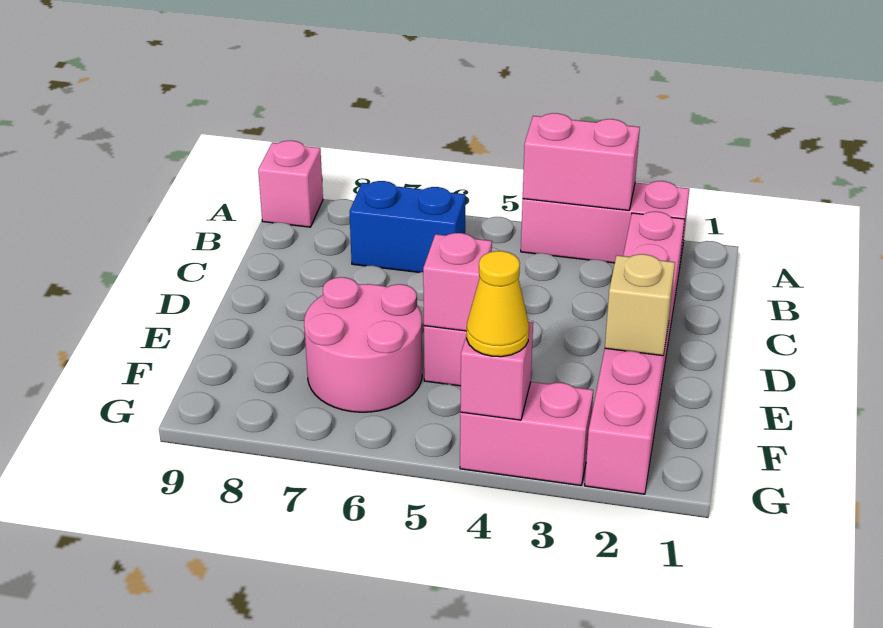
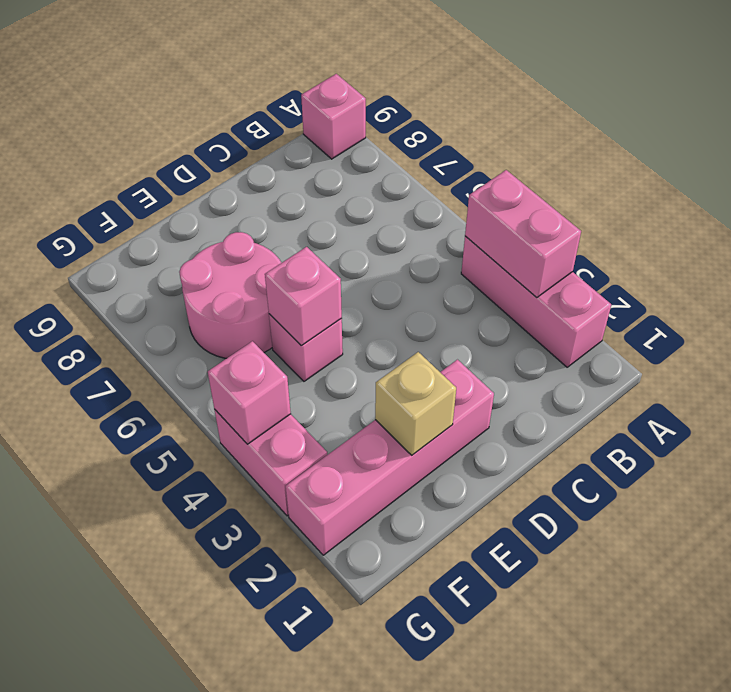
pink 1x6 brick [585,212,685,494] -> pink 1x4 brick [286,360,494,555]
blue 1x2 brick [349,181,466,272] -> none
yellow 1x1 cone [467,251,529,357] -> none

